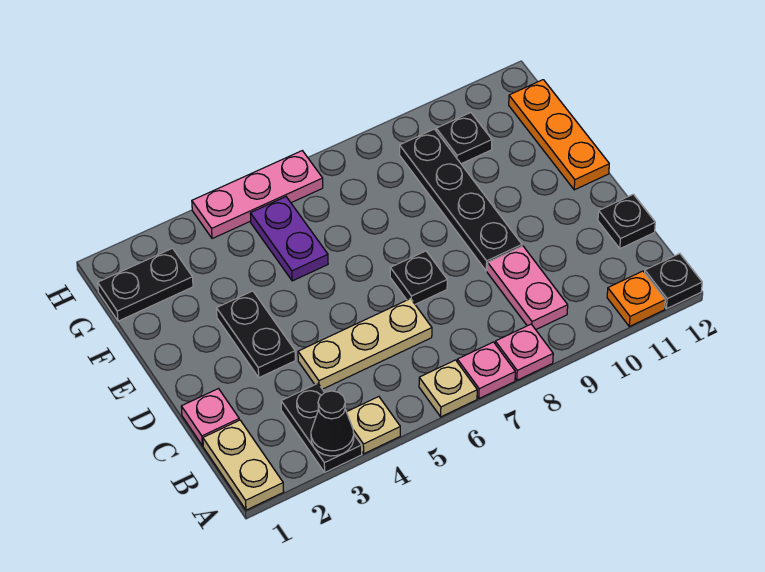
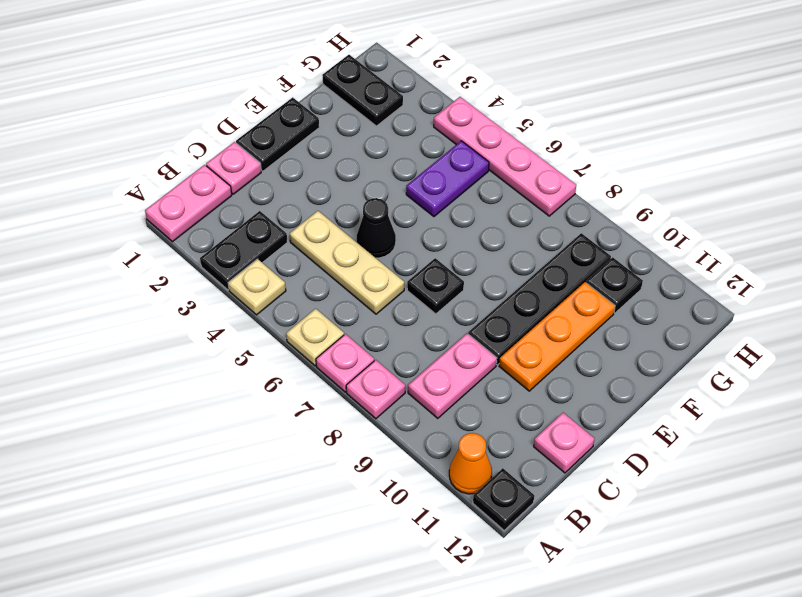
tan 1x2 plate [203,420,284,510] -> pink 1x2 plate [145,165,232,242]
black 1x1 cone [311,391,354,456] -> black 1x1 cone moved to [357,198,396,258]
orange 1x1 plate [607,271,665,326] -> orange 1x1 cone [449,433,492,494]
black 1x1 plate [598,194,655,249] -> pink 1x1 plate [534,413,594,473]
black 1x2 plate [217,291,295,378] -> black 1x2 plate moved to [236,97,319,171]
orange 1x3 plate [509,80,609,190] -> orange 1x3 plate moved to [499,282,615,391]
pink 1x3 plate [192,151,323,239] -> pink 1x4 plate [434,97,576,216]

